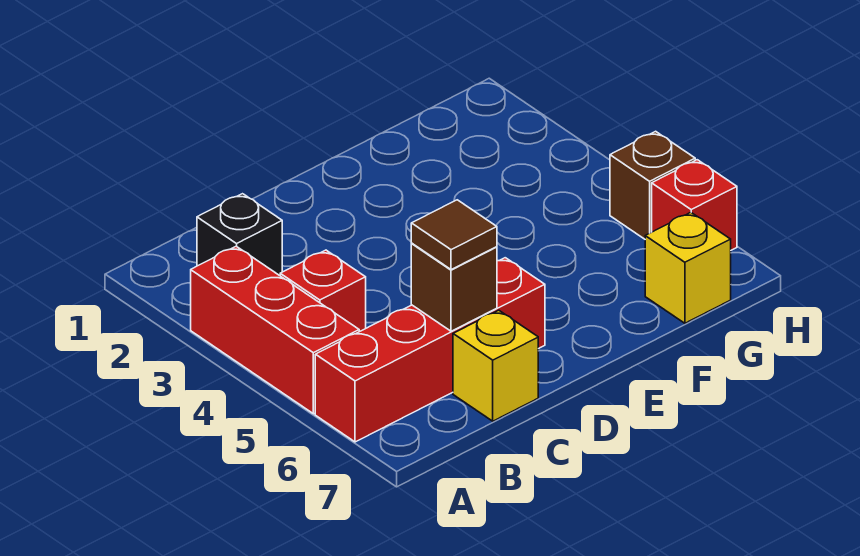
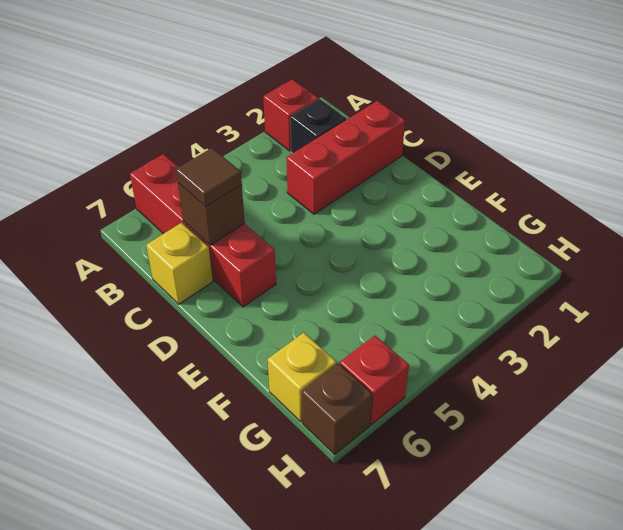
red 1x3 brick [191,246,359,414] -> red 1x3 brick moved to [287,101,405,214]
red 1x1 brick [280,250,366,332] -> red 1x1 brick moved to [263,79,318,151]
brown 1x1 brick [610,131,695,239] -> brown 1x1 brick moved to [302,363,372,454]

